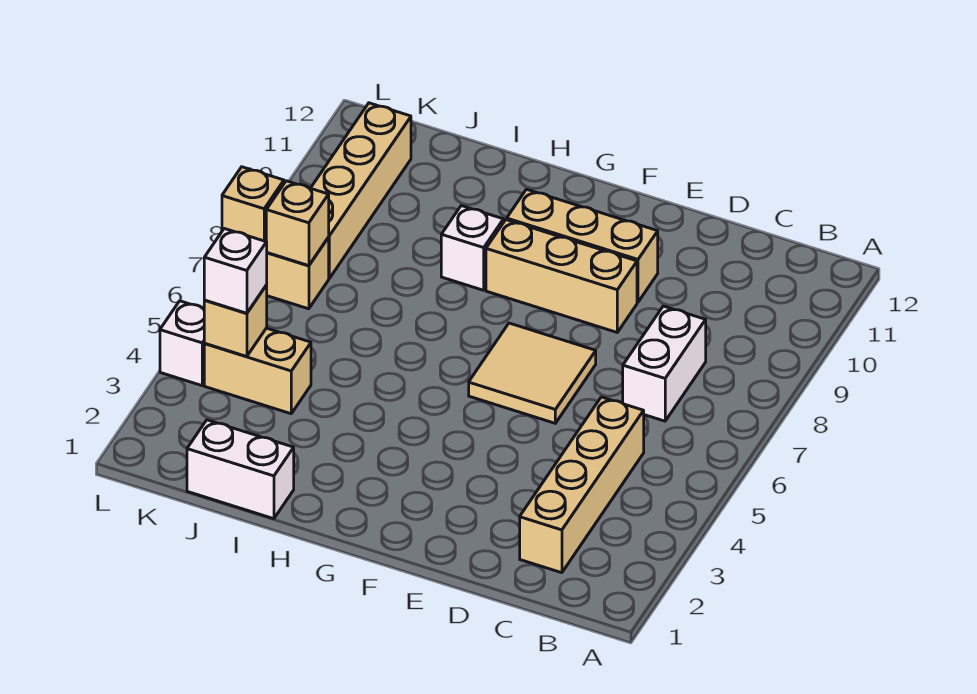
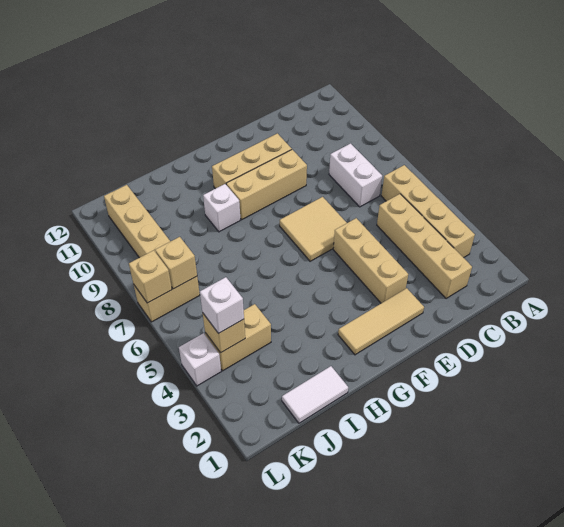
none -> tan 1x4 brick [382,165,475,258]
none -> tan 1x3 tile [338,288,424,355]
none -> tan 1x3 brick [333,218,408,303]
white 1x2 brick [187,420,294,519] -> white 1x2 tile [282,366,348,423]

